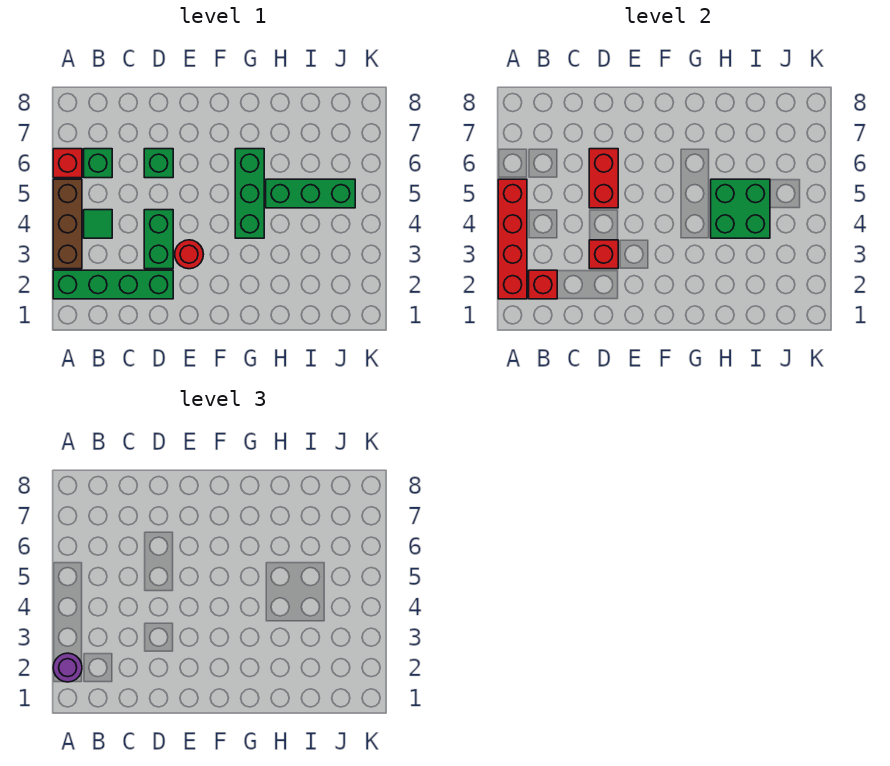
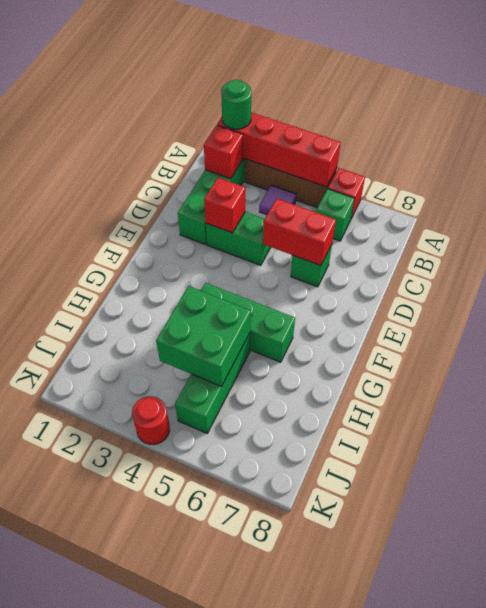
purple 1x1 round brick [53,653,82,682] -> green 1x1 round brick [221,80,251,129]
green 1x1 tile [84,210,112,238] -> purple 1x1 tile [259,185,296,215]
red 1x1 round brick [175,240,204,269] -> red 1x1 round brick moved to [132,396,170,445]

